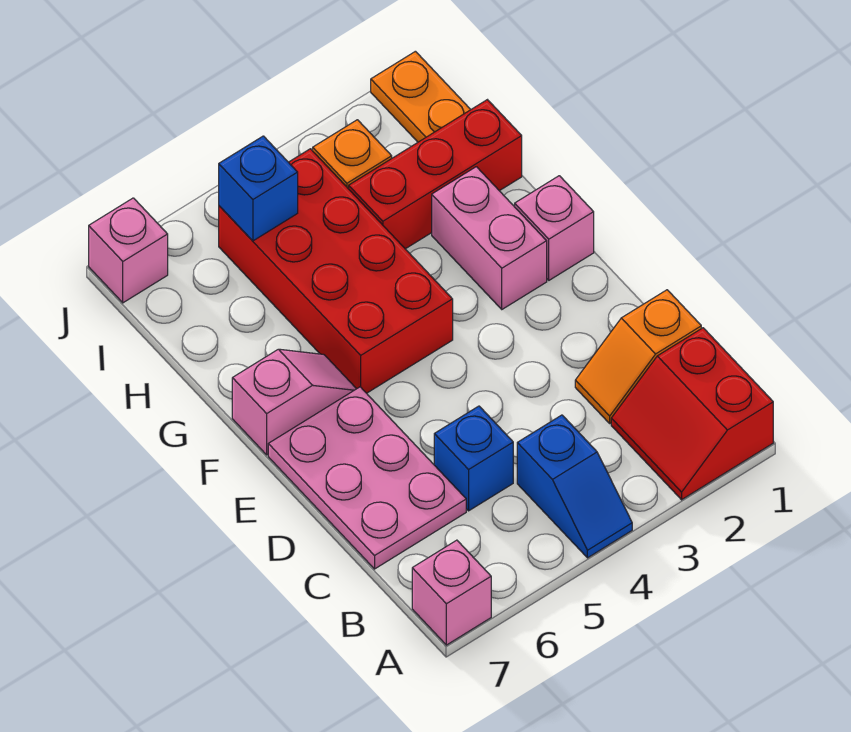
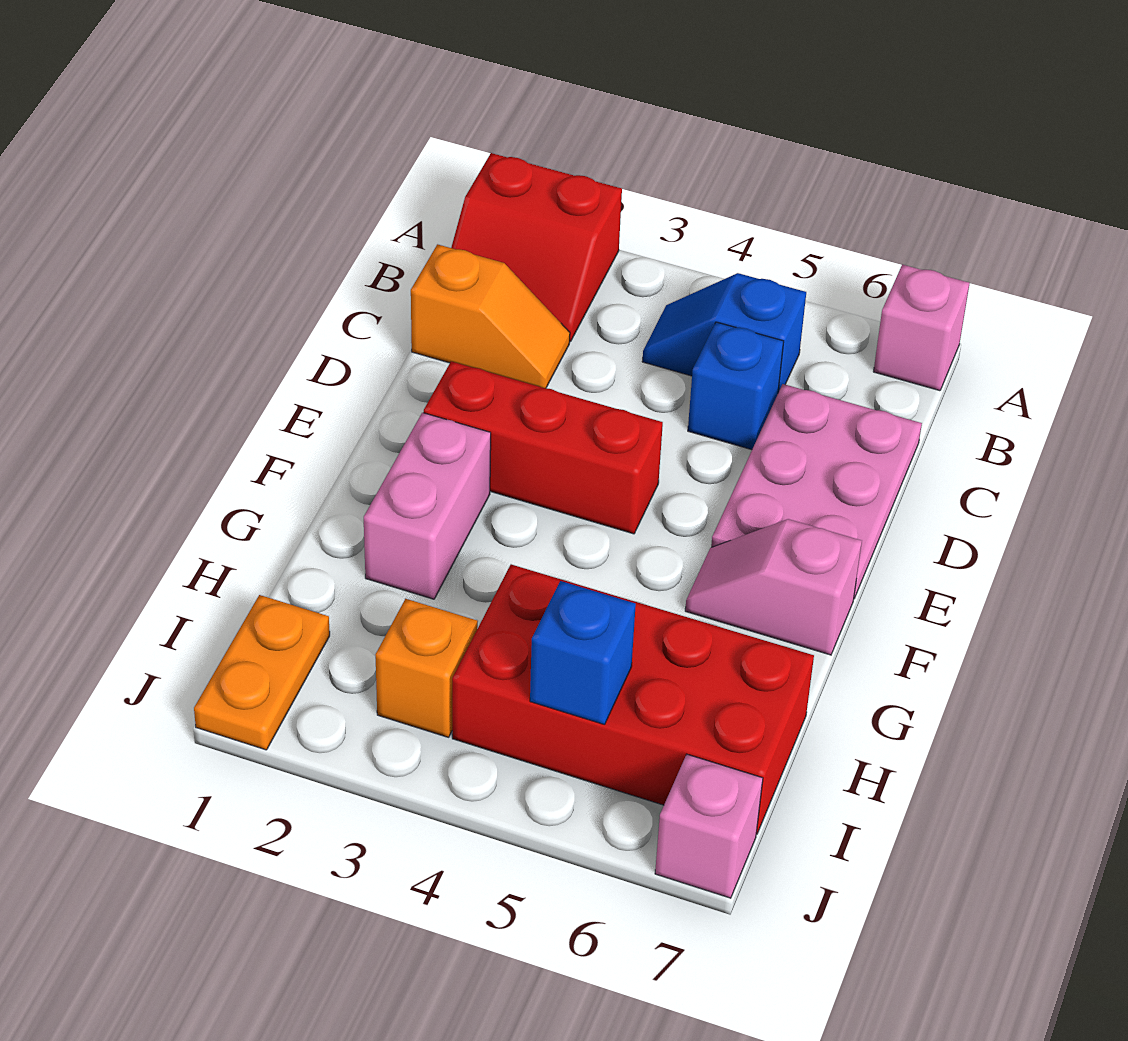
red 2x2 slope [611,328,773,500] -> red 2x2 slope turned to [451,153,622,342]
blue 1x2 slope [517,415,632,558] -> blue 1x2 slope turned to [642,273,806,393]
pink 1x1 brick [515,176,594,280] -> none
red 2x4 brick [219,149,453,393] -> red 2x4 brick turned to [452,564,814,834]
red 1x3 brick [349,100,522,249] -> red 1x3 brick moved to [424,361,663,534]

